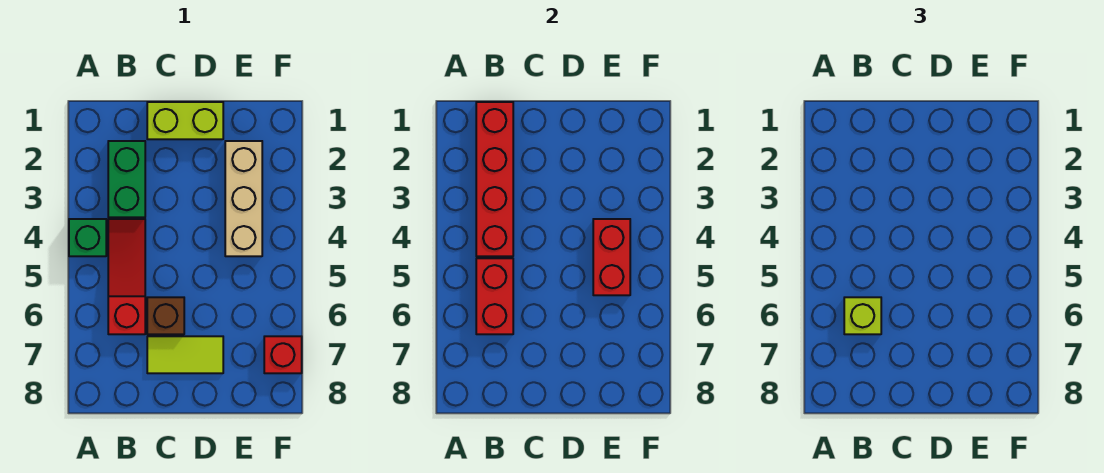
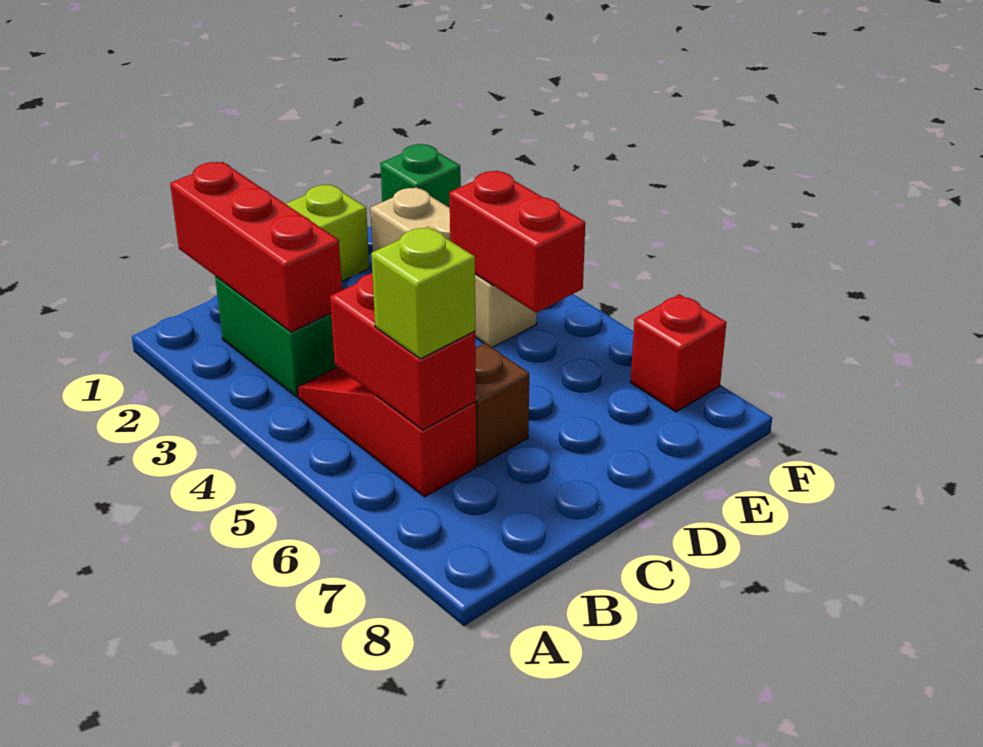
green 1x1 brick [69,219,106,256] -> green 1x1 brick moved to [380,144,461,208]
red 1x4 brick [476,102,513,256] -> red 1x3 brick [170,162,342,332]
lime 1x2 tile [147,336,223,373] -> none

